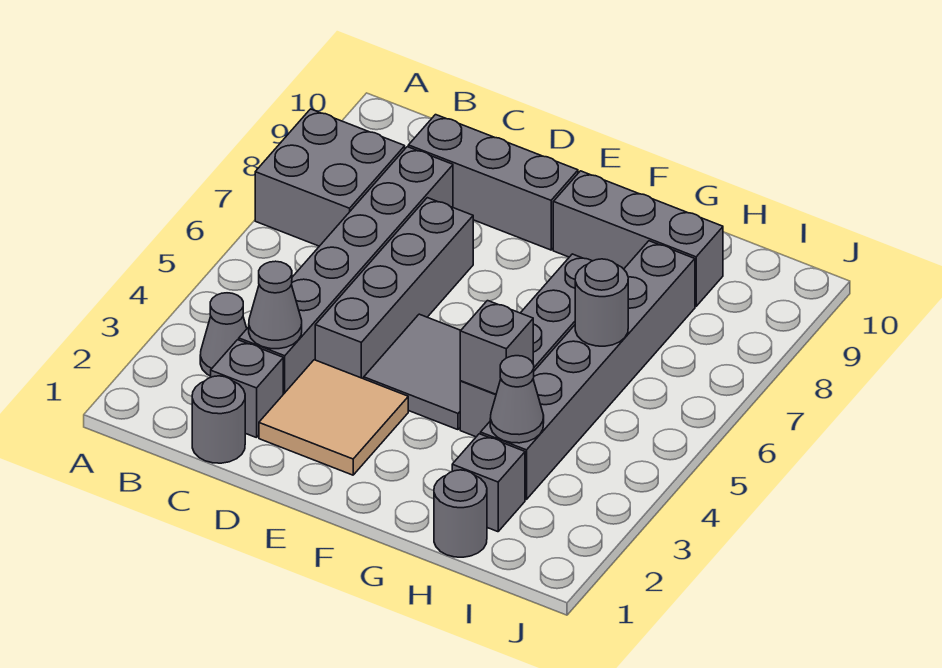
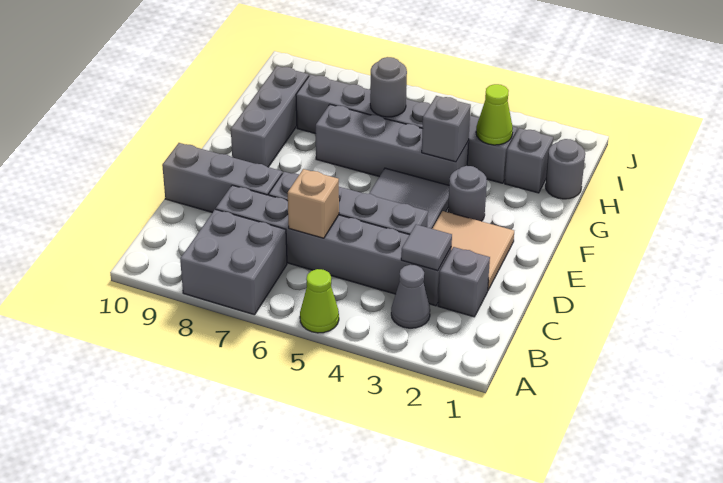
none -> lime 1x1 cone [300,269,339,333]
grey 1x1 round brick [192,376,245,463] -> grey 1x1 round brick moved to [448,166,487,221]
grey 1x1 cone [249,261,302,349] -> grey 1x1 tile [401,224,452,271]
none -> tan 1x1 brick [288,169,339,238]
grey 1x3 brick [408,115,578,250] -> grey 1x3 brick turned to [162,143,282,213]
grey 1x1 cone [490,356,544,443] -> lime 1x1 cone [476,84,513,145]

